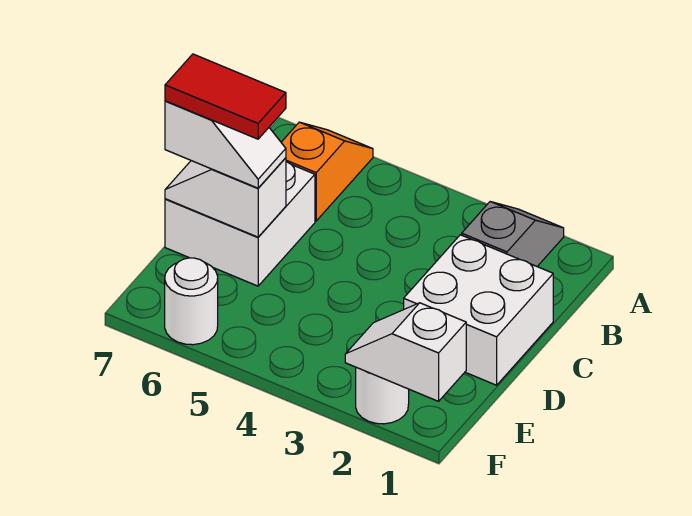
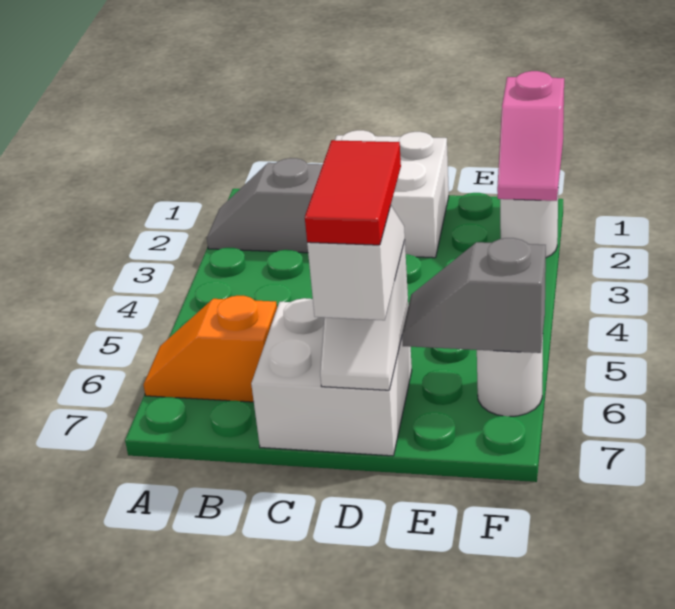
none -> grey 1x2 slope [402,238,546,353]
white 1x2 slope [345,303,466,401] -> pink 1x2 slope [497,71,564,201]

